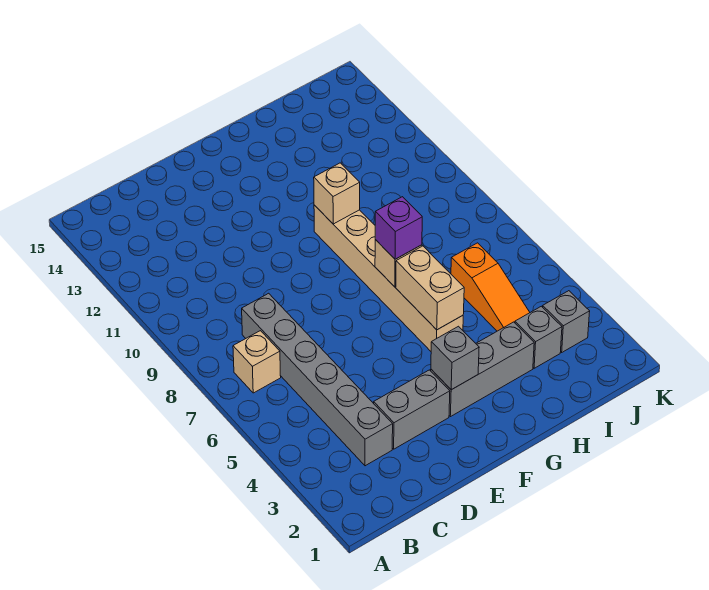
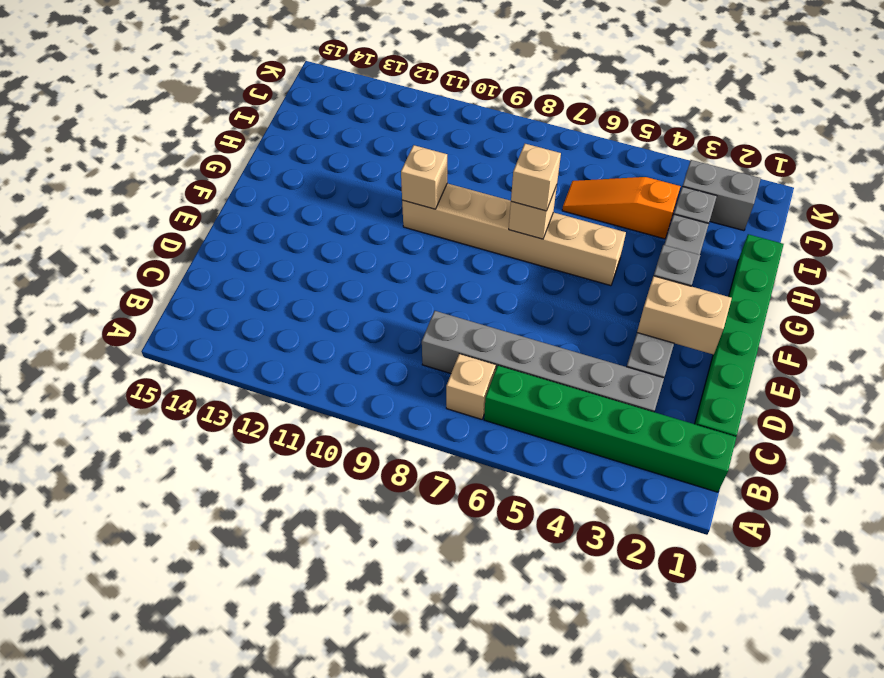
none -> green 1x6 brick [484,366,736,492]
none -> green 1x6 brick [695,234,784,436]
tan 1x2 brick [396,246,464,330] -> tan 1x2 brick moved to [637,276,732,355]
purple 1x1 brick [375,197,422,259] -> tan 1x1 brick [511,144,561,211]
orange 1x3 slope [451,243,530,331] -> orange 1x3 slope turned to [562,177,680,239]
grey 1x1 brick [543,291,590,352] -> grey 1x2 brick [682,160,761,231]

